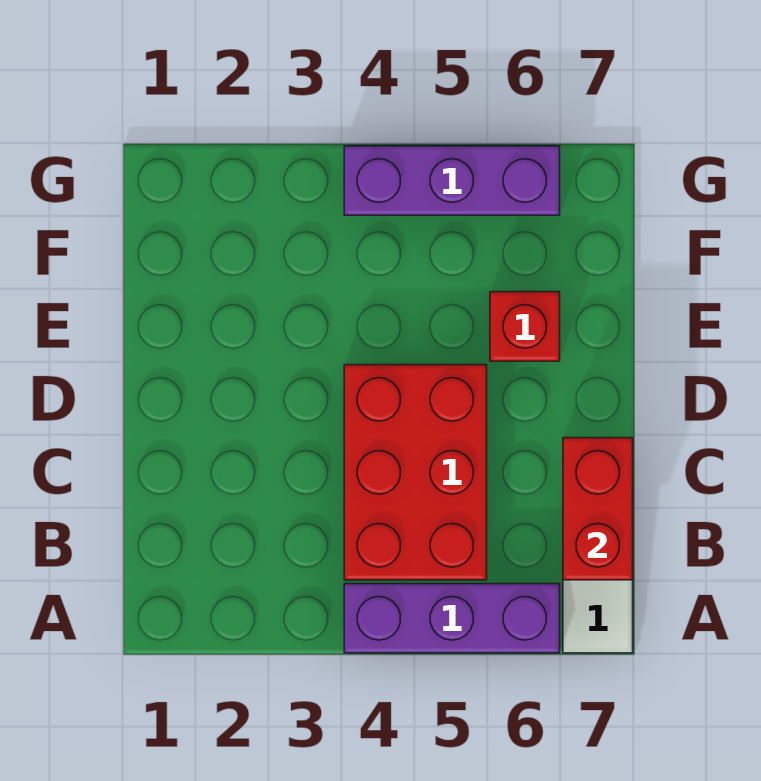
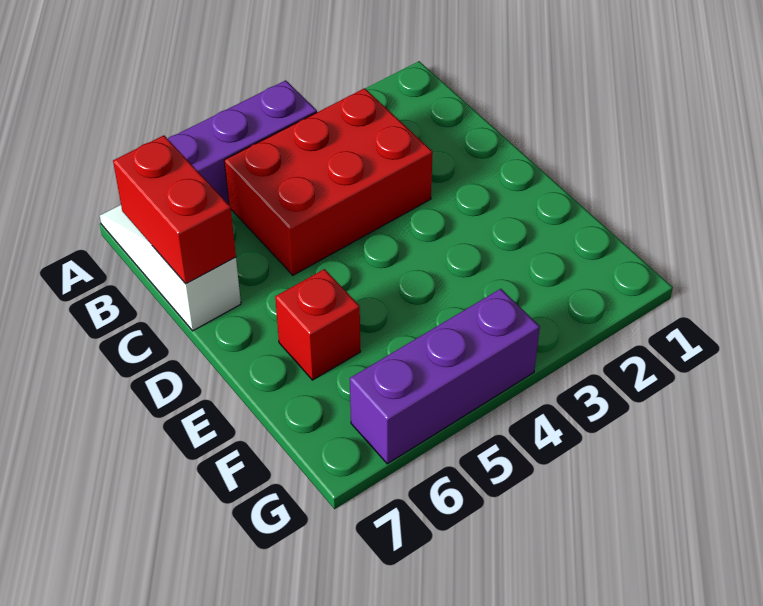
red 2x3 brick [344,365,487,580] -> red 2x3 brick turned to [224,88,433,275]

